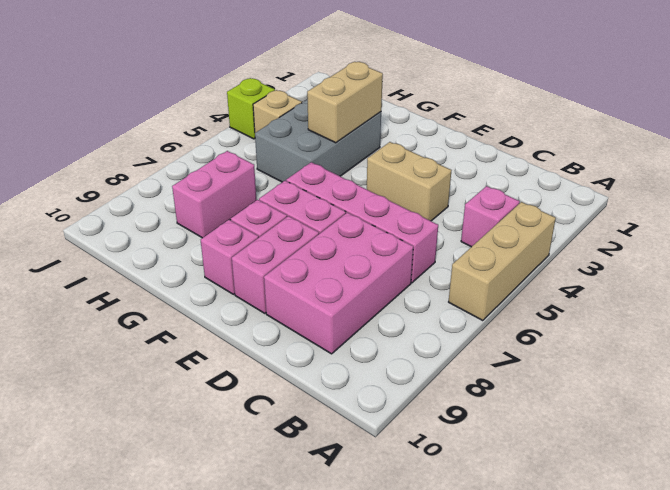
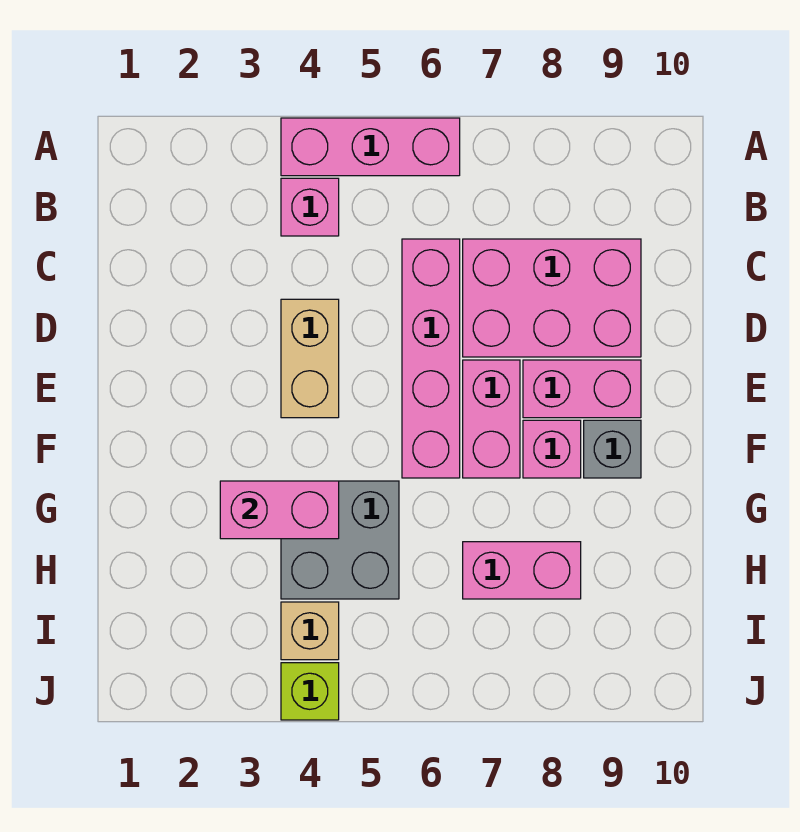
tan 1x3 brick [449,202,556,321] -> pink 1x3 brick [281,118,460,176]
pink 1x1 brick [201,220,259,294] -> grey 1x1 brick [584,420,641,478]
grey 2x3 brick [255,99,381,182] -> grey 2x2 brick [281,481,399,599]
tan 1x2 brick [307,62,383,143] -> pink 1x2 brick [220,481,339,539]

